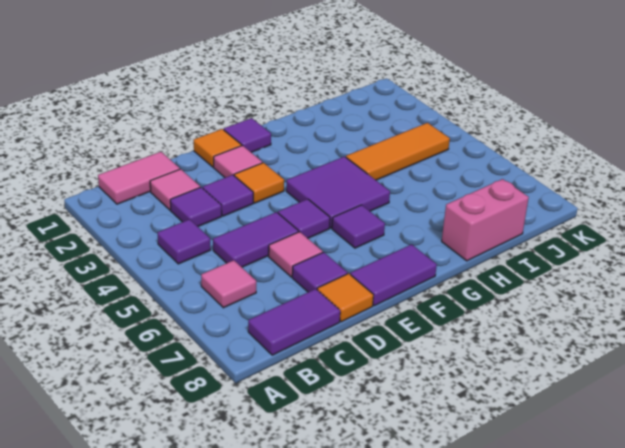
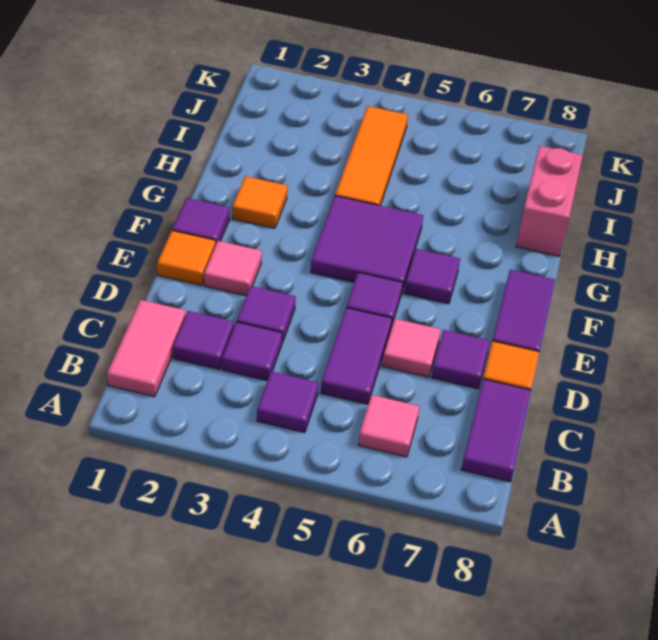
pink 1x1 tile [150,169,200,210] -> purple 1x1 tile [173,311,234,369]
orange 1x1 tile [234,163,284,203] -> orange 1x1 tile moved to [232,176,287,228]

